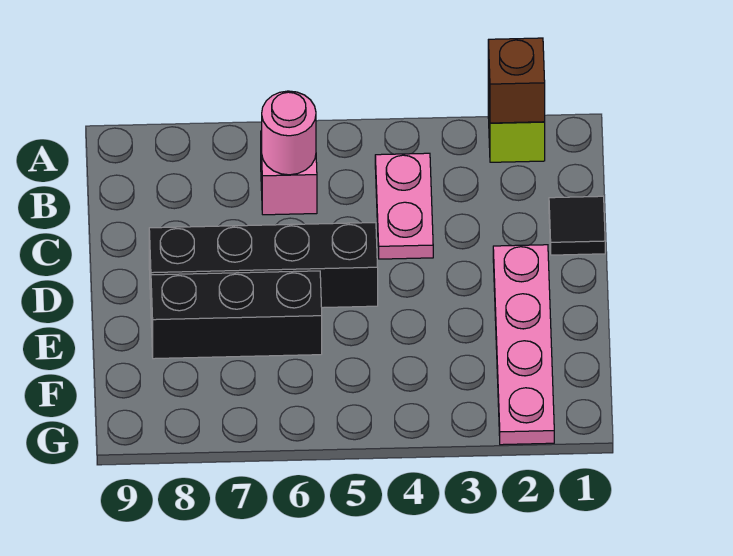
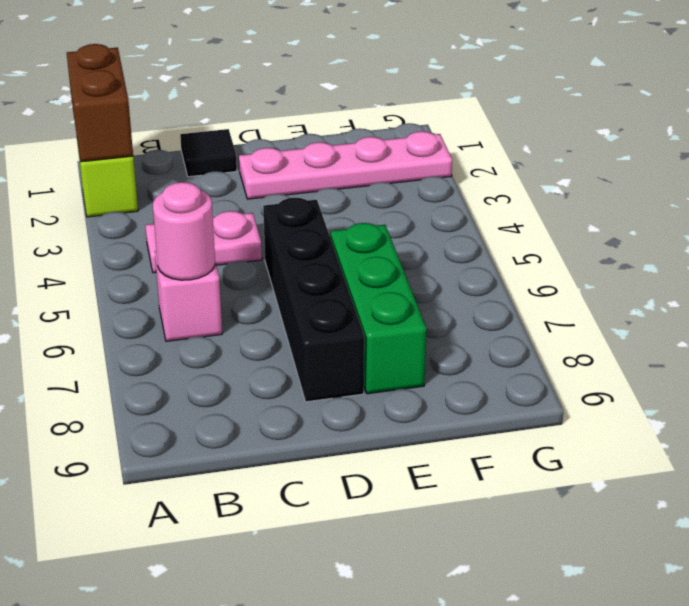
brown 1x1 brick [488,38,545,123] -> brown 1x2 brick [67,44,133,162]
black 1x3 brick [151,271,322,359] -> green 1x3 brick [331,223,427,394]

